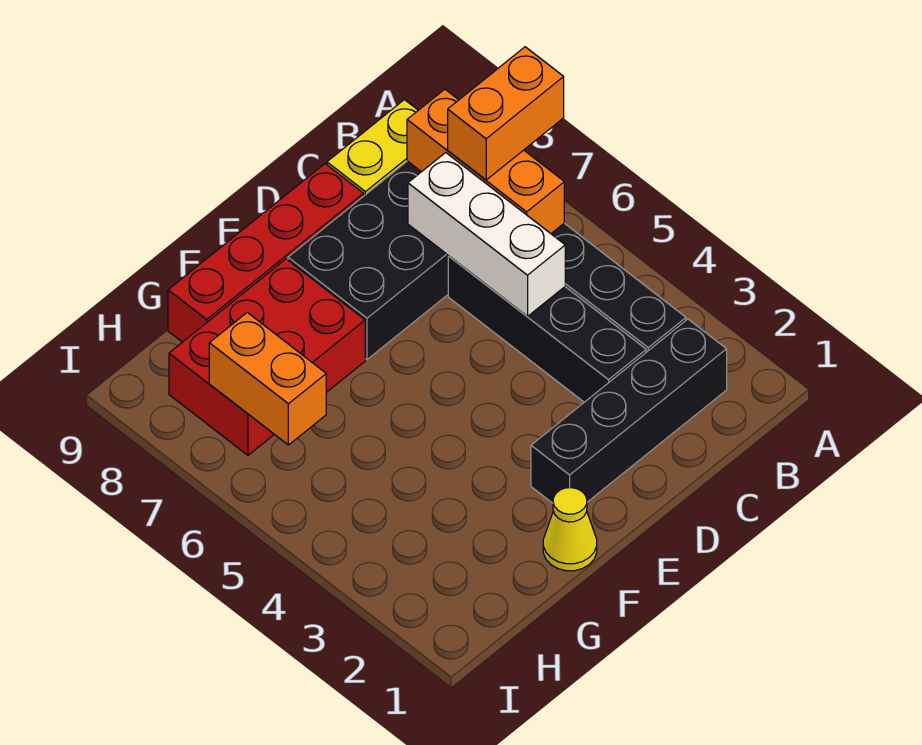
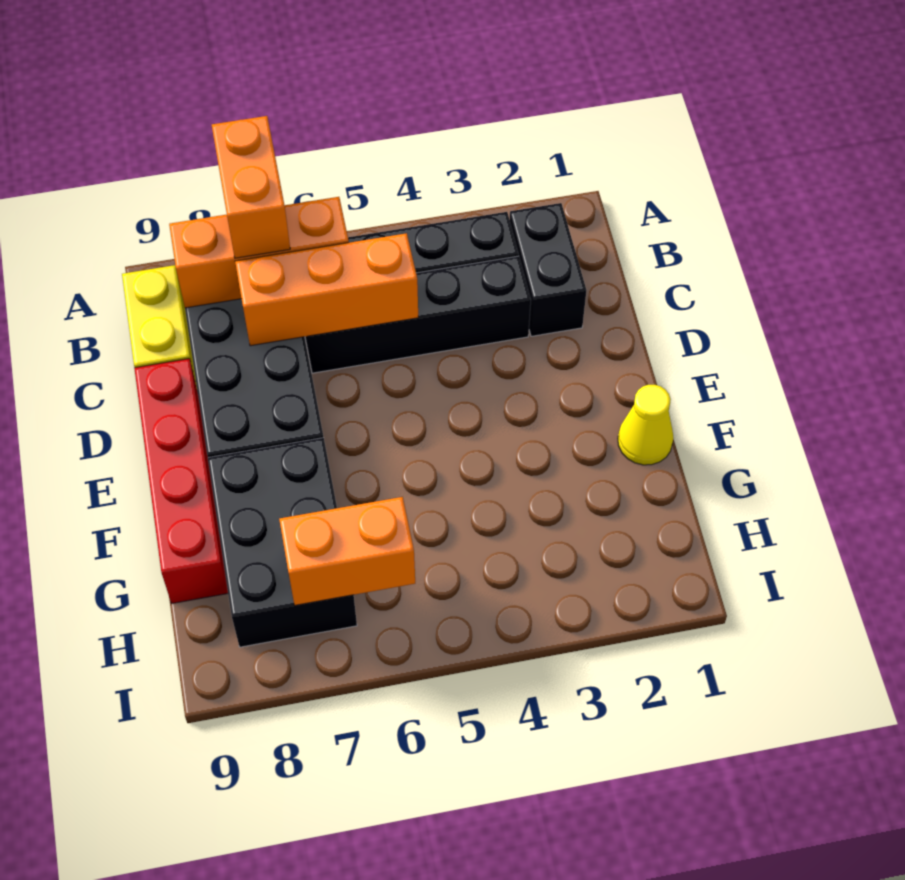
black 1x4 brick [531,319,727,503] -> black 1x2 brick [510,203,586,336]
white 1x3 brick [408,153,565,316] -> orange 1x3 brick [235,233,418,346]
red 2x3 brick [169,259,365,455] -> black 2x3 brick [208,438,357,647]

